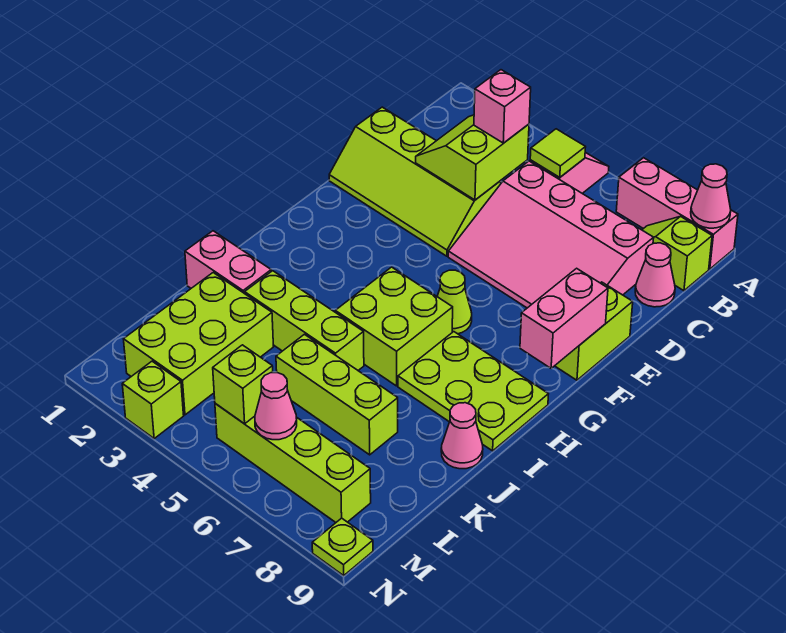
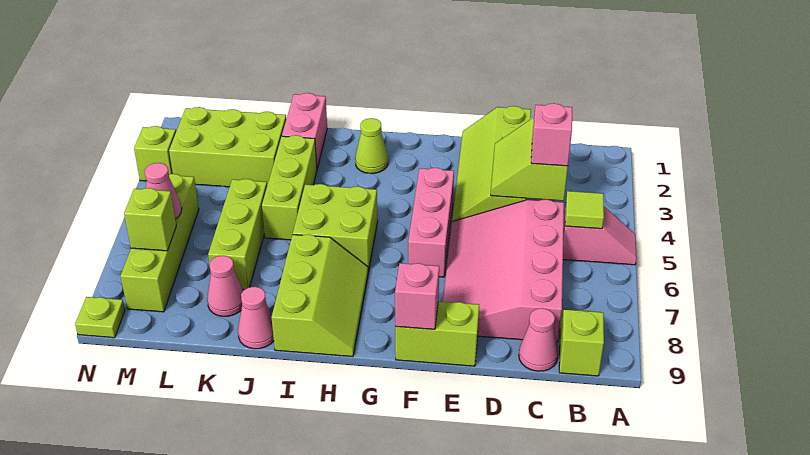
pink 1x3 brick [616,158,738,269] -> pink 1x3 brick moved to [408,168,454,277]
pink 1x1 cone [691,164,731,228] -> pink 1x1 cone moved to [207,256,243,316]
lime 2x2 slope [416,115,529,200] -> lime 2x2 slope turned to [491,118,568,201]
pink 1x2 brick [520,268,608,368] -> pink 1x1 brick [395,263,439,329]
lime 1x1 cone [437,270,472,334] -> lime 1x1 cone moved to [355,118,388,173]
lime 2x3 plate [398,332,548,451] -> lime 2x3 slope [272,234,368,357]
lime 1x1 brick [213,345,273,424] -> lime 1x1 brick moved to [124,188,176,251]

